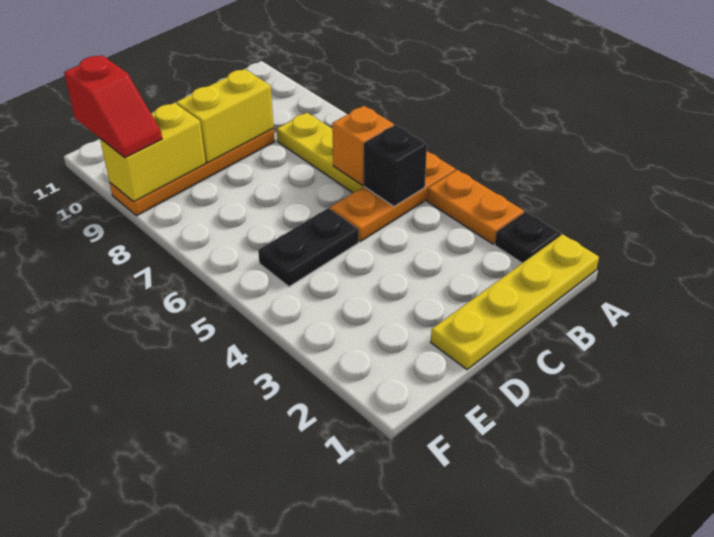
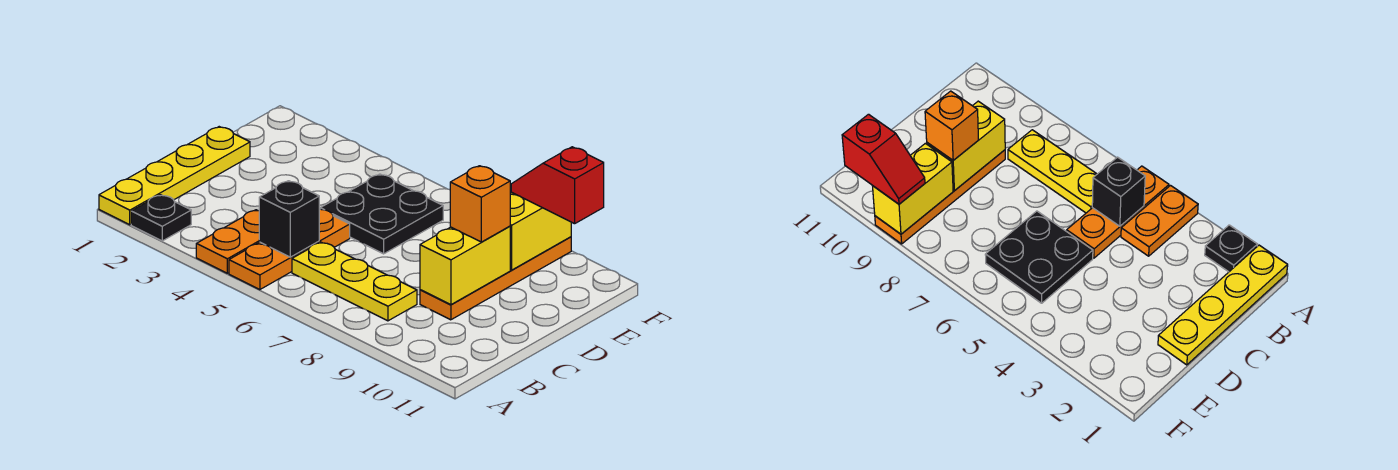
orange 1x2 plate [427,170,524,244] -> orange 1x2 plate turned to [196,210,259,273]
orange 1x1 brick [332,106,394,185] -> orange 1x1 brick moved to [450,166,510,242]
black 1x2 plate [258,208,359,287] -> black 2x2 plate [320,174,443,254]

